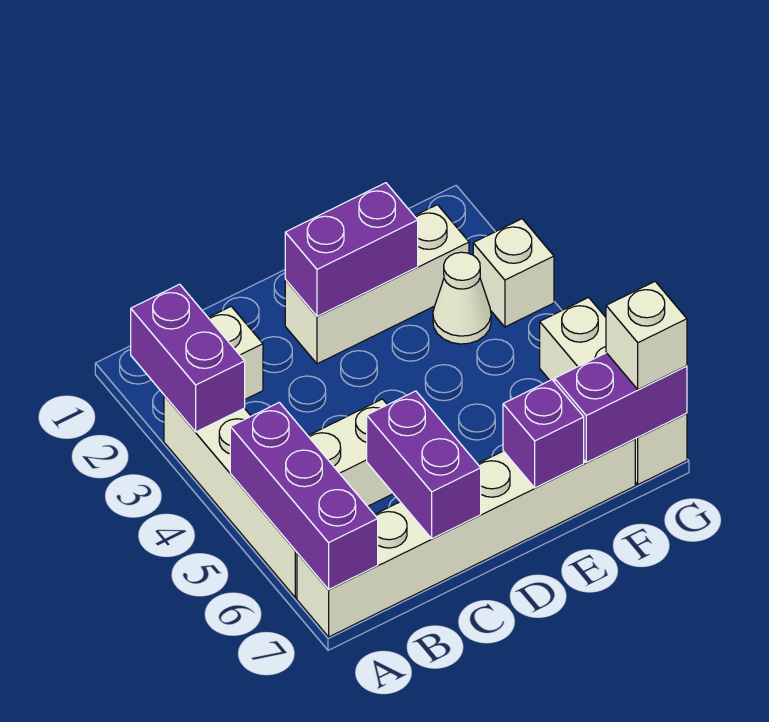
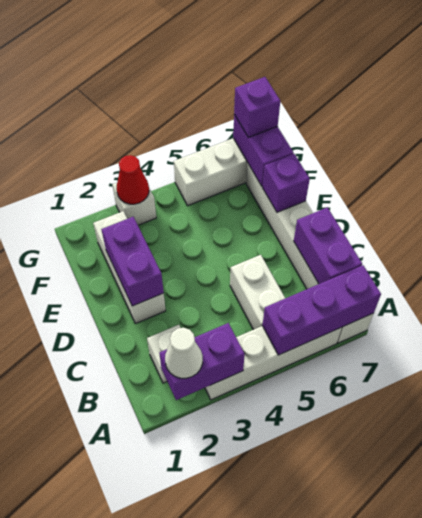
purple 1x2 brick [367,391,481,539] -> purple 1x2 brick turned to [294,207,362,284]
white 1x1 cone [433,252,491,344] -> white 1x1 cone moved to [165,328,203,378]
none -> red 1x1 cone [116,155,149,204]
white 1x1 brick [606,282,687,390] -> purple 1x1 brick [234,77,280,138]

